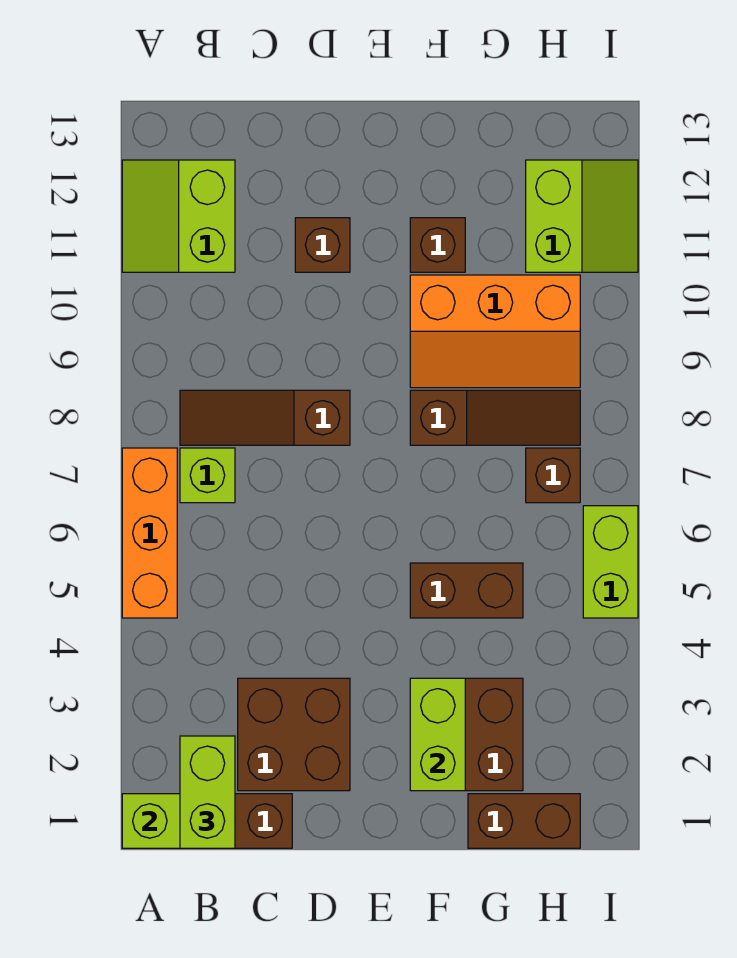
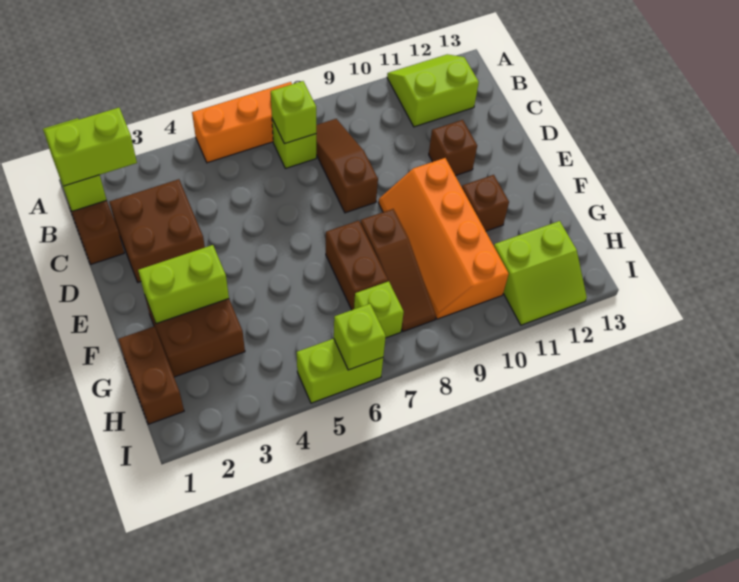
none -> lime 1x1 brick [270,81,316,144]
brown 1x2 brick [410,563,523,618] -> brown 1x2 brick moved to [326,221,388,310]
orange 2x3 slope [410,275,580,388] -> orange 2x4 slope [378,158,509,319]
brown 1x1 brick [526,448,580,503] -> lime 1x1 brick [354,281,404,338]
none -> lime 1x1 brick [334,304,386,370]

